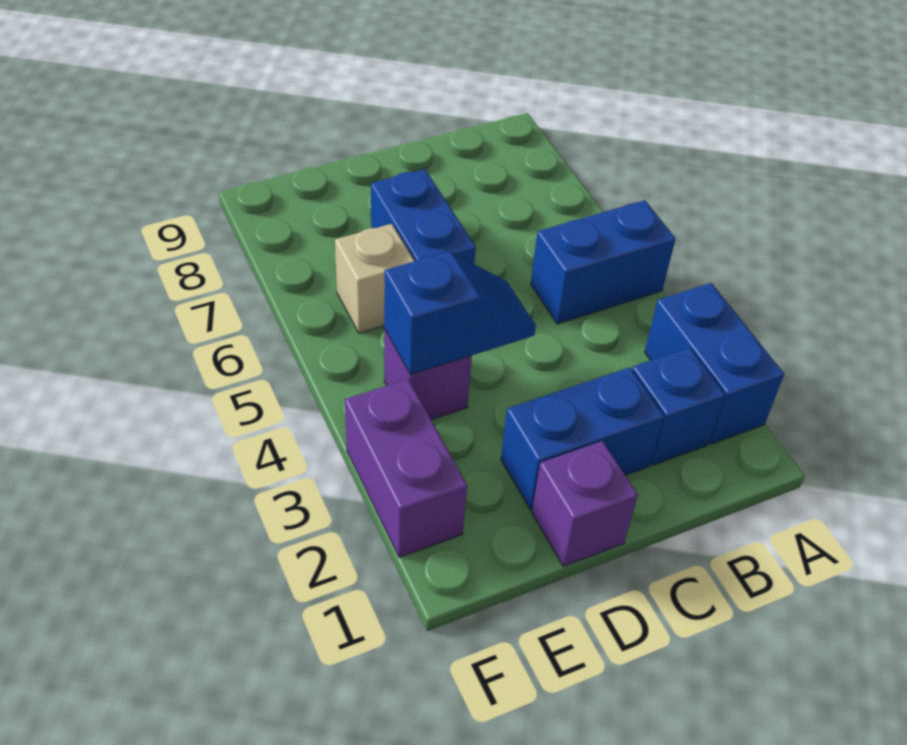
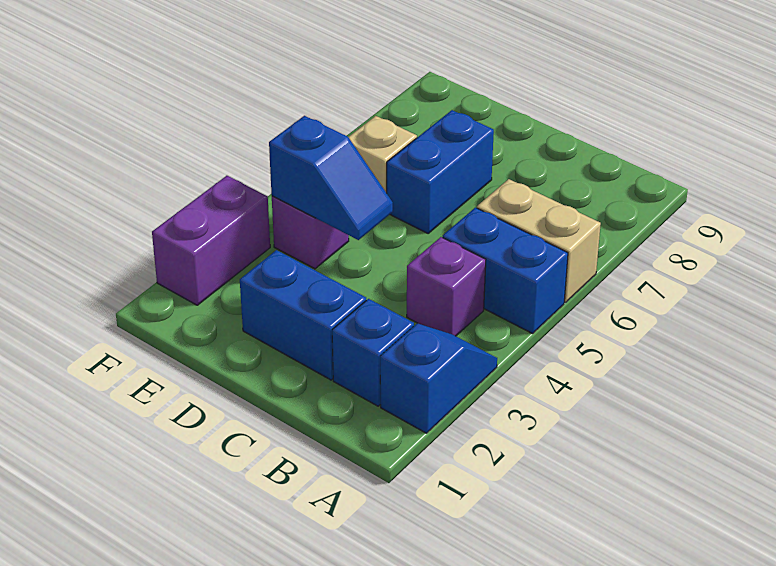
blue 1x2 brick [645,283,784,444] -> blue 1x2 slope [380,323,497,433]
none -> tan 1x2 brick [477,179,601,302]
purple 1x1 brick [532,441,638,567] -> purple 1x1 brick moved to [407,237,486,336]

